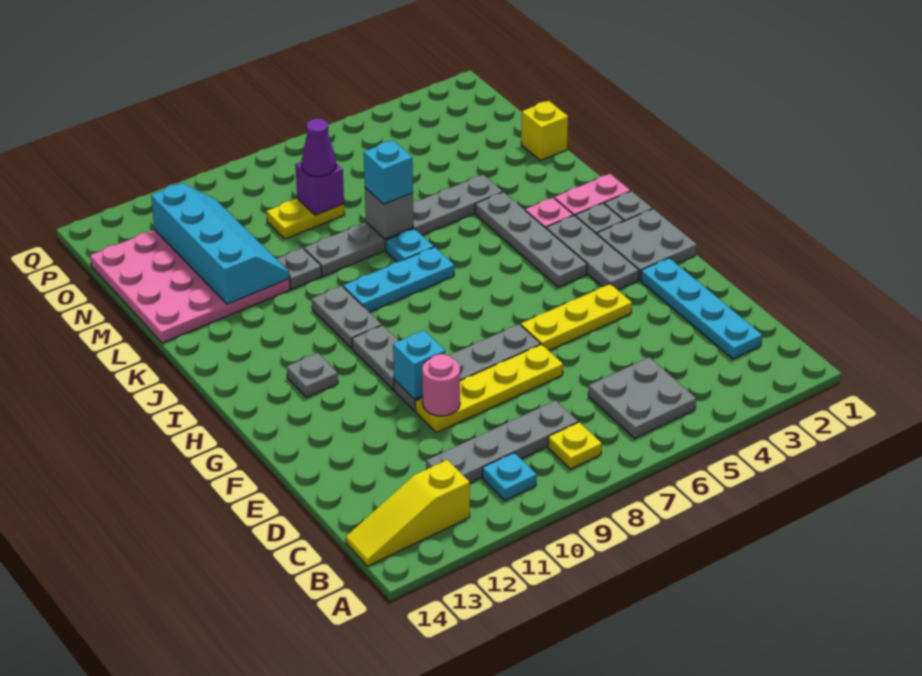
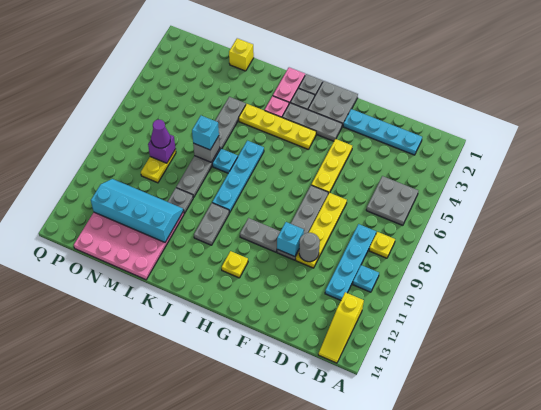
grey 1x4 plate [426,401,578,483] -> cyan 1x4 plate [325,224,376,300]
pink 1x1 round brick [422,354,460,416] -> grey 1x1 round brick [299,233,320,262]
grey 1x4 plate [475,192,587,287] -> yellow 1x4 plate [239,104,316,150]
grey 1x1 plate [287,353,338,397] -> yellow 1x1 plate [222,251,248,278]
grey 1x2 plate [312,286,382,348] -> grey 1x2 plate turned to [194,203,229,245]
cyan 1x3 plate [343,247,454,312] -> cyan 1x4 plate [212,141,264,213]

